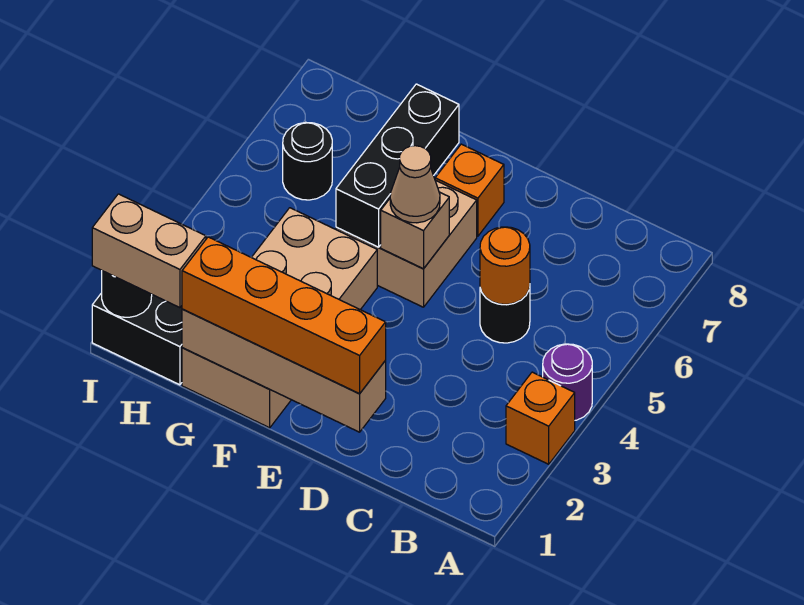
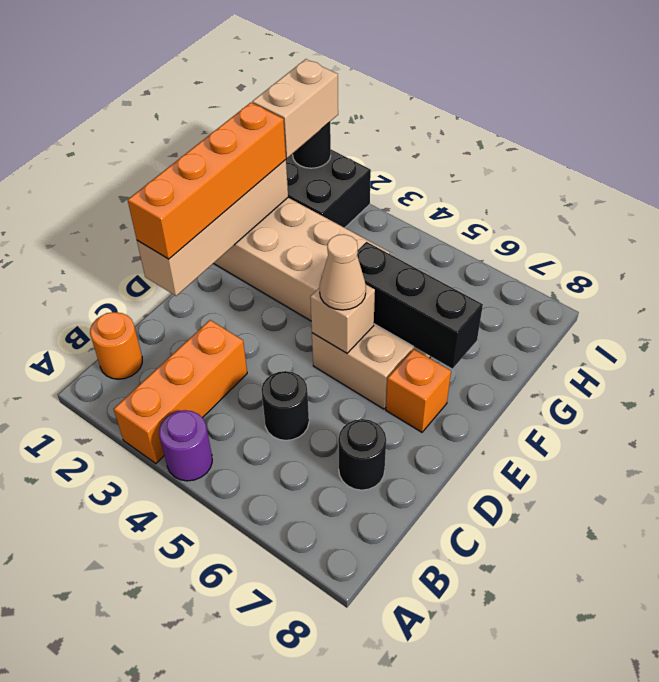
orange 1x1 brick [506,372,575,464] -> orange 1x3 brick [114,320,247,463]
orange 1x1 round brick [480,227,530,304] -> orange 1x1 round brick moved to [90,312,142,379]
black 1x1 round brick [283,122,332,200] -> black 1x1 round brick moved to [338,419,386,490]

